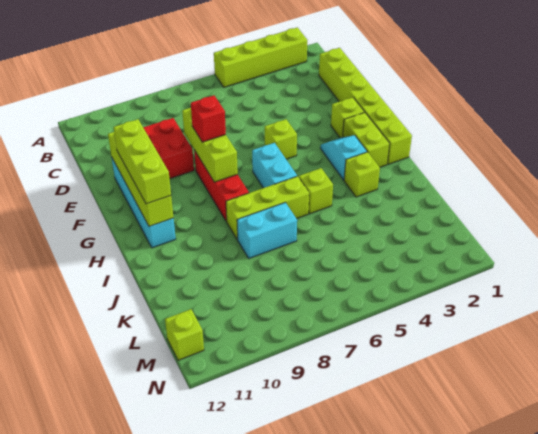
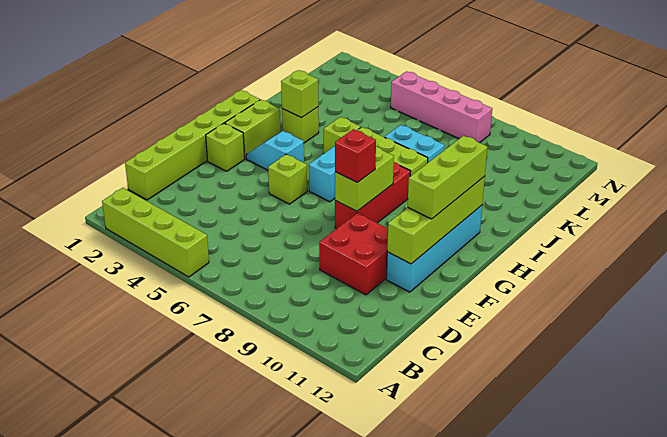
lime 1x3 brick [182,108,238,182] -> lime 1x2 brick [335,147,394,211]
cyan 1x2 slope [320,135,367,180] -> cyan 1x2 slope turned to [246,131,304,170]
none -> pink 1x4 brick [391,71,492,143]
lime 1x1 brick [165,309,204,360] -> lime 1x1 brick moved to [281,70,318,118]

